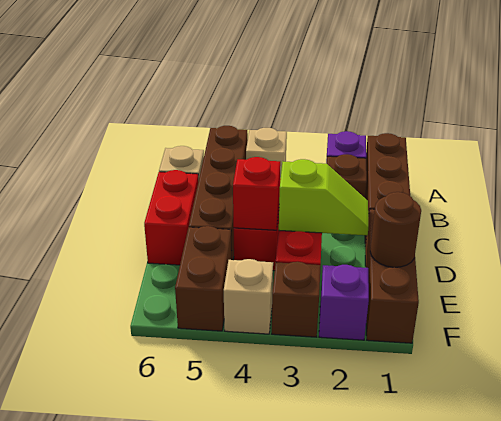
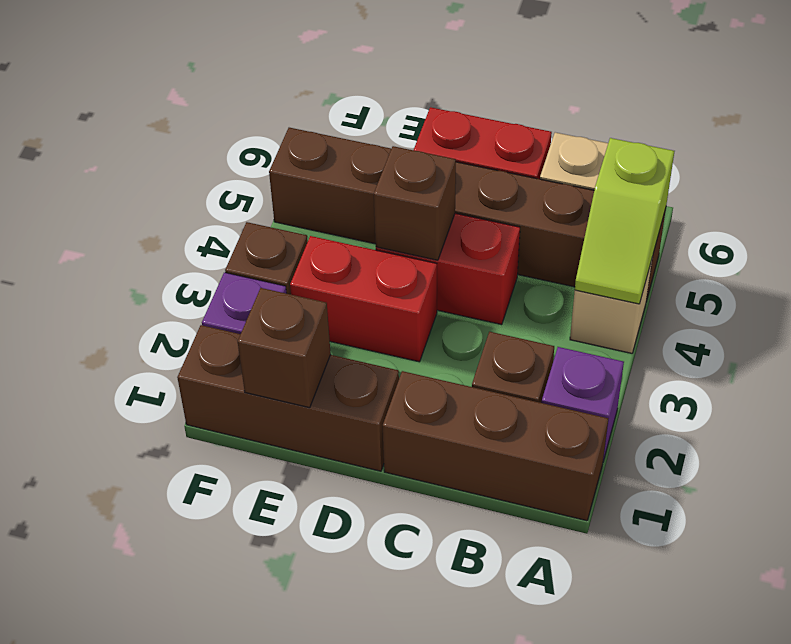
lime 1x2 slope [279,159,368,236] -> lime 1x2 slope moved to [575,138,674,304]
red 1x1 brick [233,157,280,230] -> brown 1x1 brick [374,146,456,260]
brown 1x1 round brick [370,192,421,267] -> brown 1x1 brick [238,288,331,408]
tan 1x1 brick [224,259,273,334] -> none

